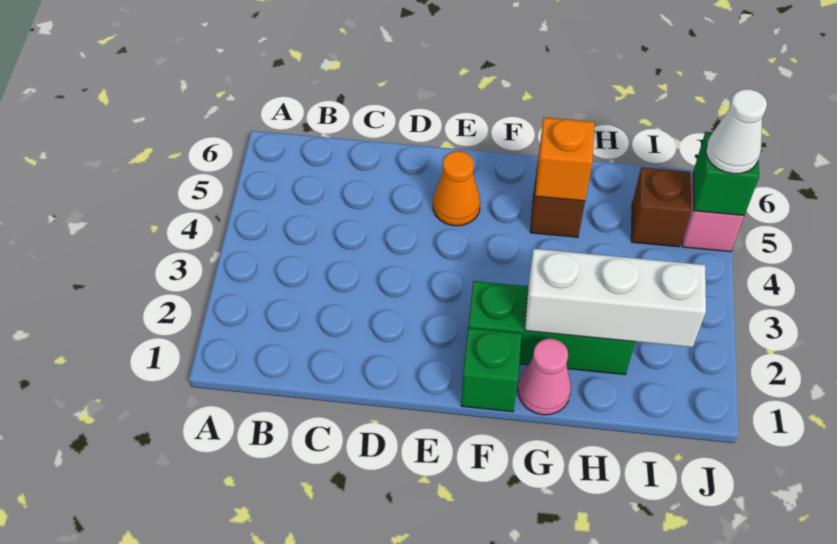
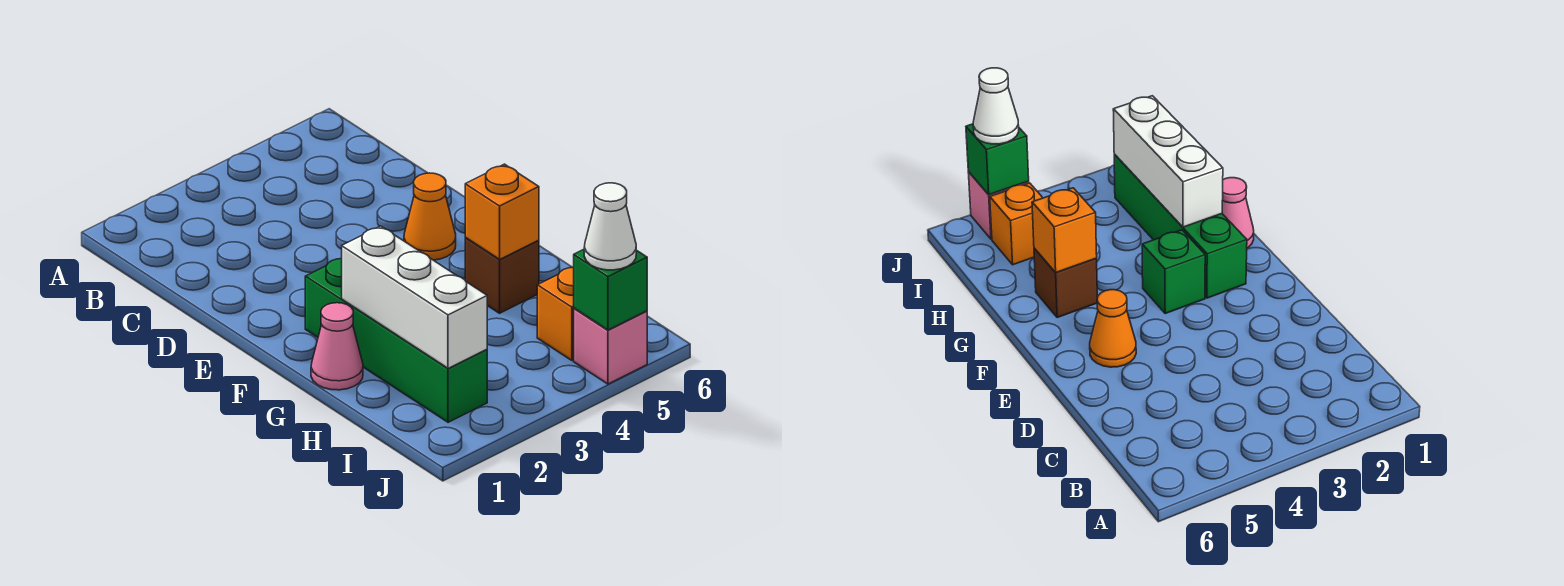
green 1x1 brick [461,328,522,412] -> green 1x1 brick moved to [1142,230,1205,313]
green 1x3 brick [468,281,635,375] -> green 1x4 brick [305,258,487,422]
brown 1x1 brick [631,167,691,247] -> orange 1x1 brick [537,267,574,360]

